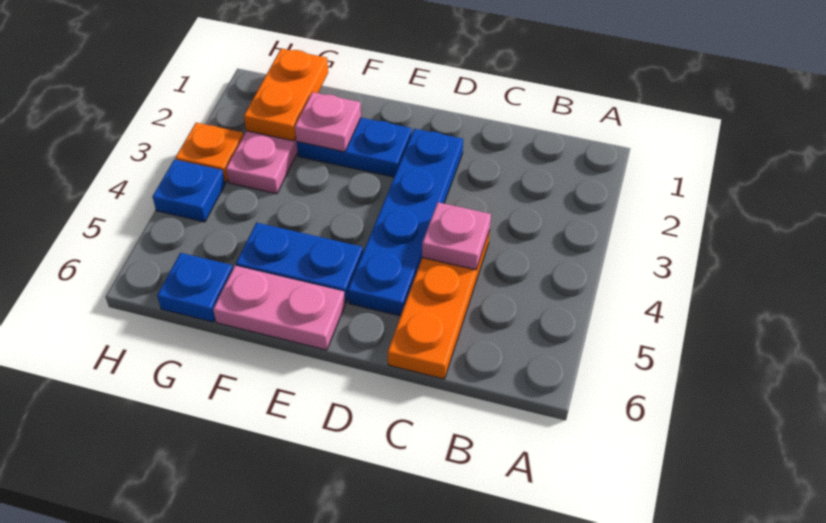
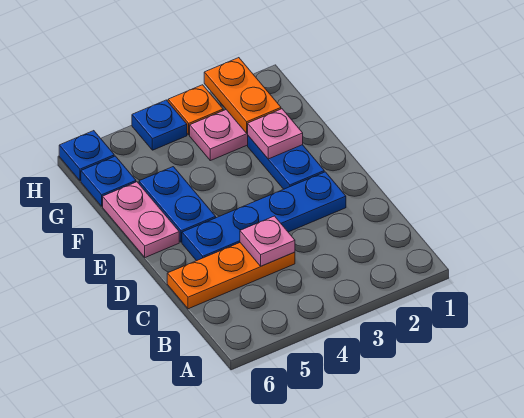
orange 1x2 plate [244,49,328,141] -> orange 1x2 plate turned to [204,58,281,133]
none -> blue 1x1 plate [59,131,114,181]

